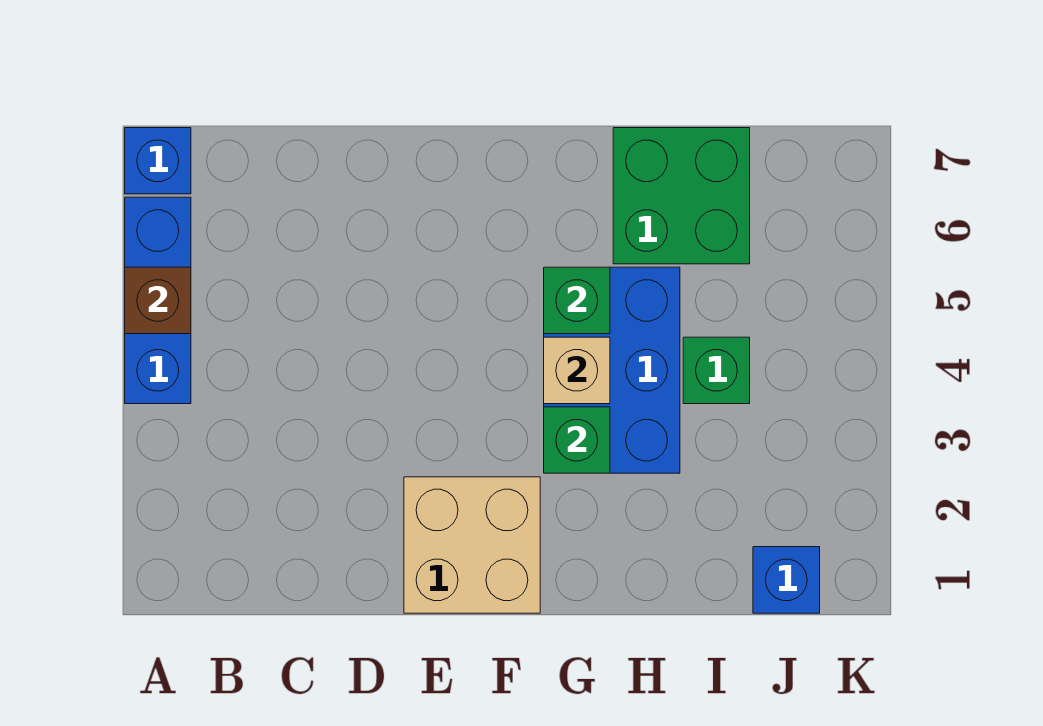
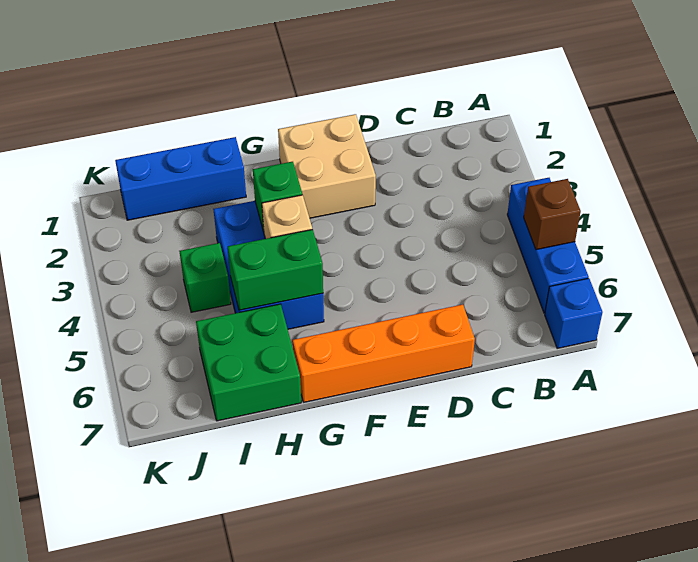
none -> orange 1x4 brick [293,305,475,402]
green 1x1 brick [544,267,610,334] -> green 1x2 brick [228,229,323,310]
blue 1x1 brick [753,547,820,613] -> blue 1x3 brick [115,137,246,220]

